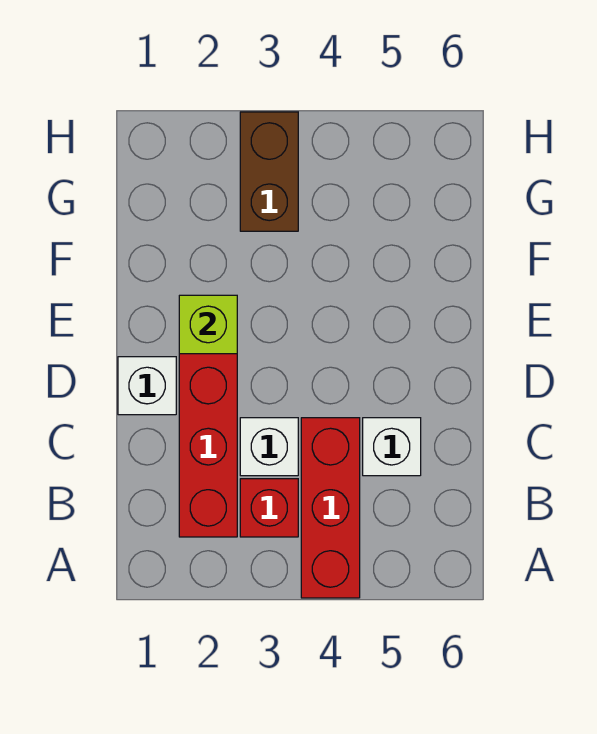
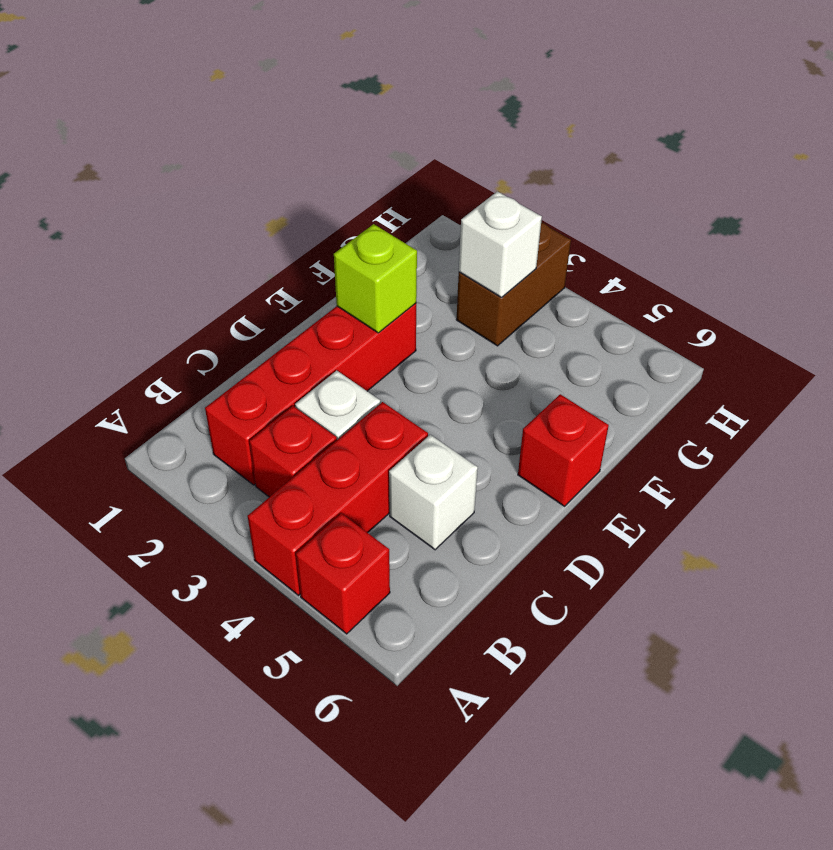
none -> red 1x1 brick [296,513,390,634]
white 1x1 brick [118,357,176,415] -> white 1x1 brick moved to [459,191,542,297]
none -> red 1x1 brick [518,394,609,506]

